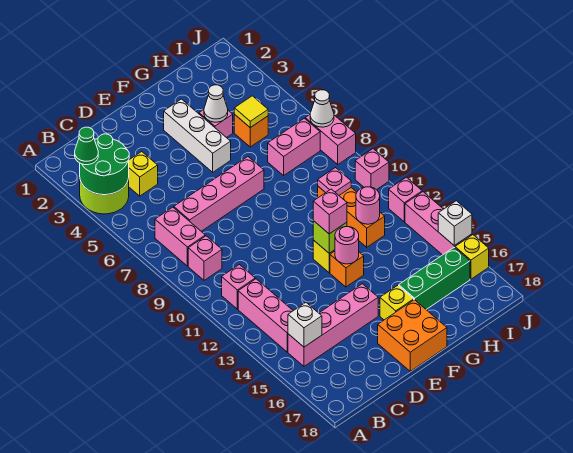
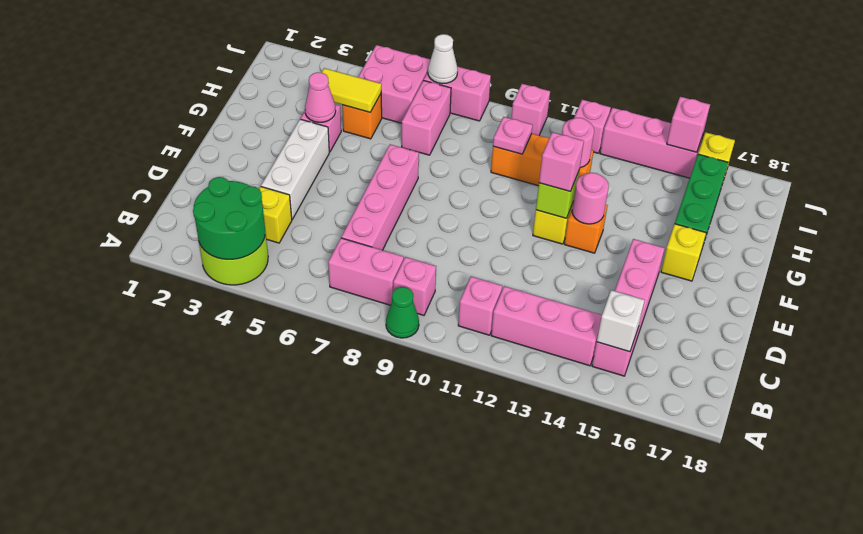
green 1x1 cone [75,127,98,165] -> green 1x1 cone moved to [386,287,419,338]
orange 2x2 brick [378,300,447,371] -> none
white 1x3 brick [164,99,231,172] -> white 1x3 brick turned to [261,119,329,219]
white 1x1 cone [204,85,228,122] -> pink 1x1 cone [305,72,336,122]
yellow 1x1 tile [234,96,268,128] -> yellow 1x2 tile [321,68,381,112]
none -> pink 2x2 brick [358,45,430,123]
white 1x1 brick [438,201,472,246] -> pink 1x1 brick [667,97,710,152]

